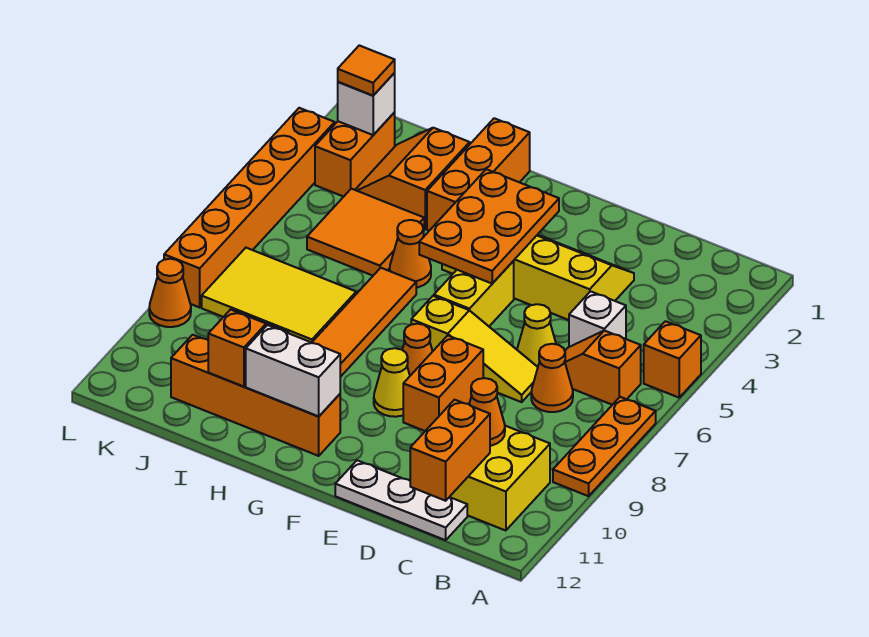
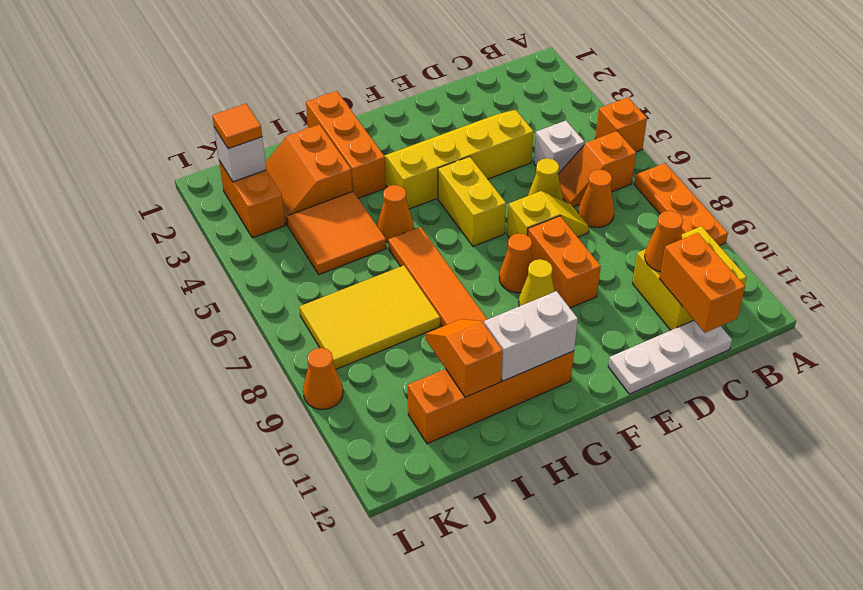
yellow 1x3 slope [411,296,538,402] -> yellow 1x2 slope [507,191,589,238]
orange 2x3 plate [419,169,559,283] -> none
orange 1x6 brick [164,108,335,307] -> none

